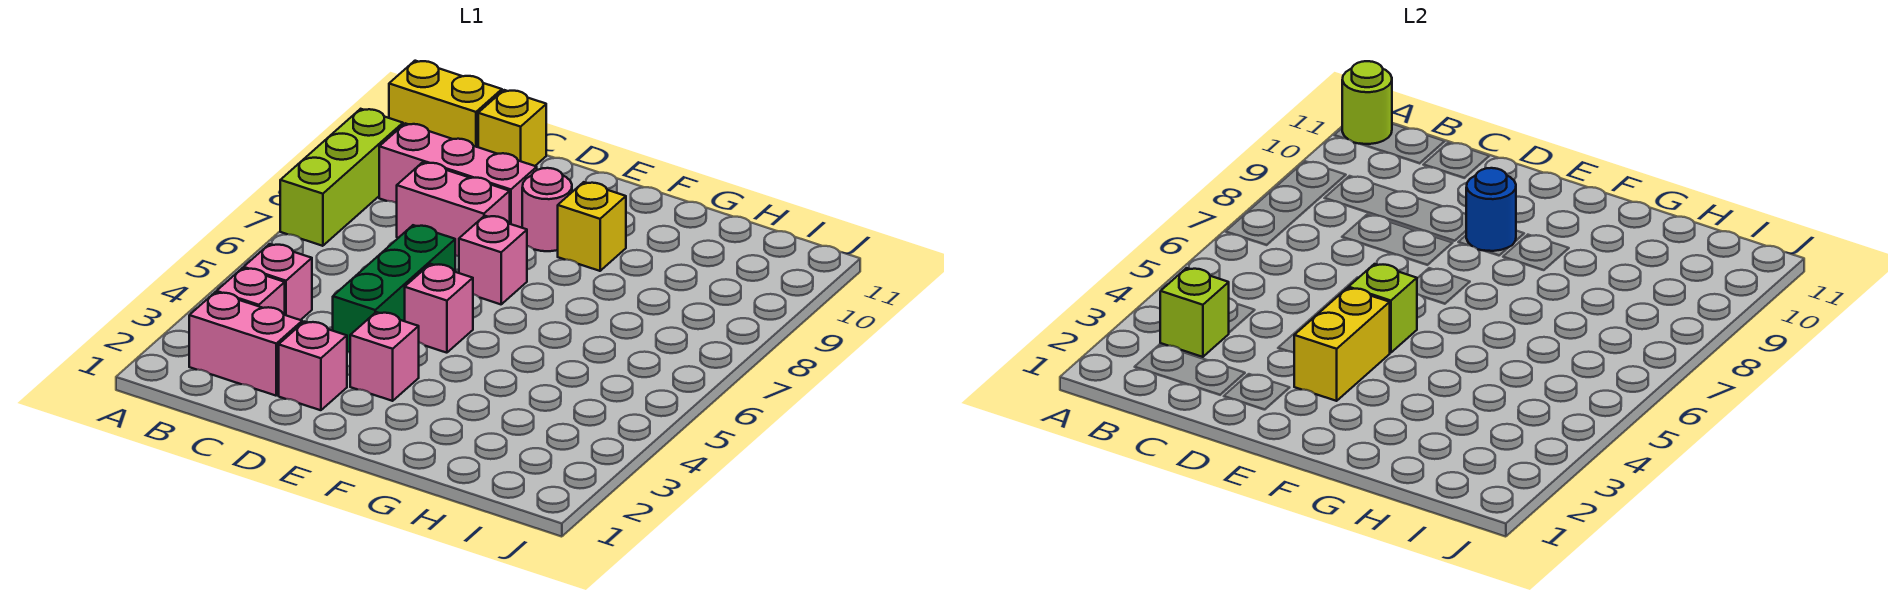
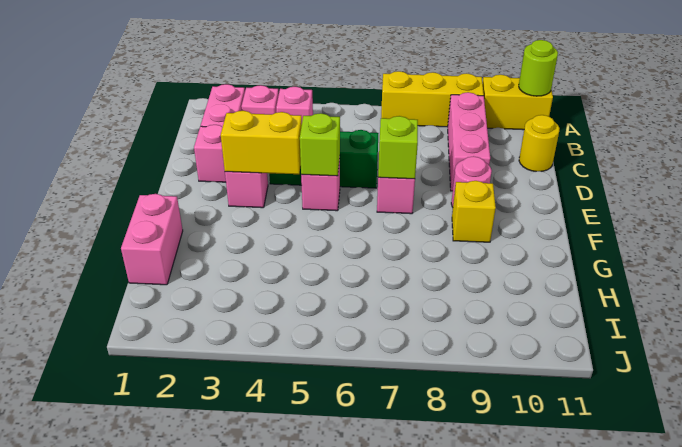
lime 1x3 brick [280,109,403,246] -> yellow 1x3 brick [381,71,484,127]
yellow 1x2 brick [389,61,502,147] -> yellow 1x2 brick turned to [483,75,553,130]
lime 1x1 brick [1160,268,1229,357] -> lime 1x1 brick moved to [378,116,418,179]
pink 1x2 brick [397,162,510,256] -> pink 1x2 brick moved to [121,194,183,285]
yellow 1x1 brick [478,90,546,166] -> yellow 1x1 round brick [519,115,560,172]
blue 1x1 round brick [1466,168,1516,251] -> none

